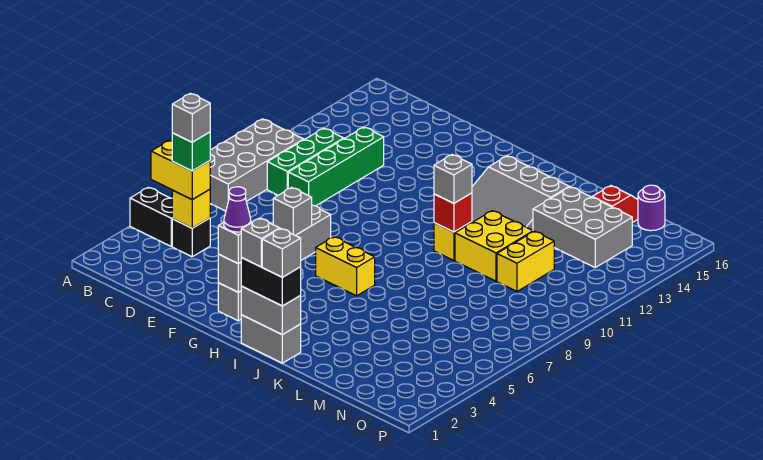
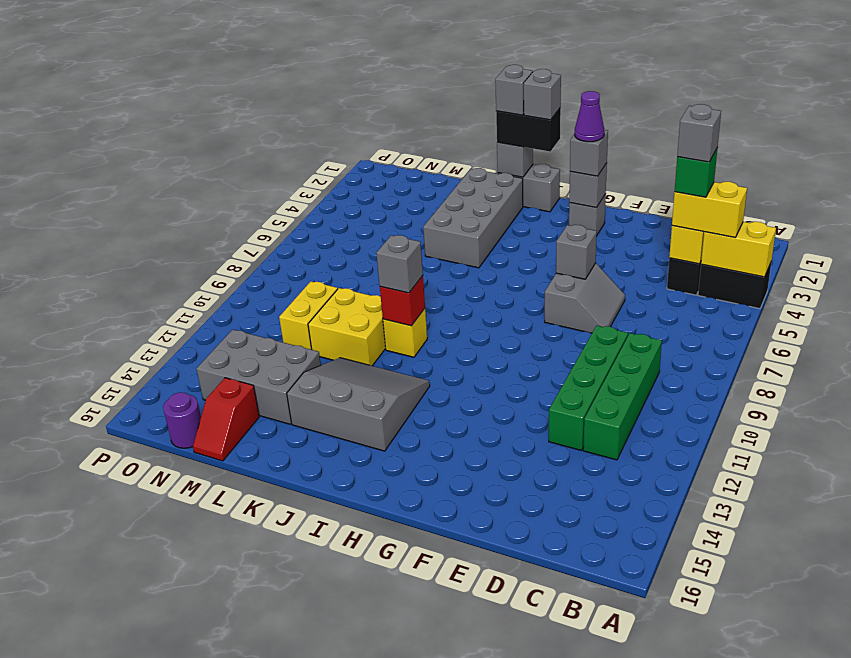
grey 2x4 brick [210,119,304,211] -> grey 2x4 brick moved to [423,168,523,268]
green 1x3 brick [267,128,344,195] -> green 1x4 brick [583,333,662,460]
yellow 1x2 brick [316,237,375,296] -> yellow 1x2 brick moved to [701,222,776,277]
grey 1x2 brick [241,286,301,335] -> grey 1x1 brick [497,142,533,177]

